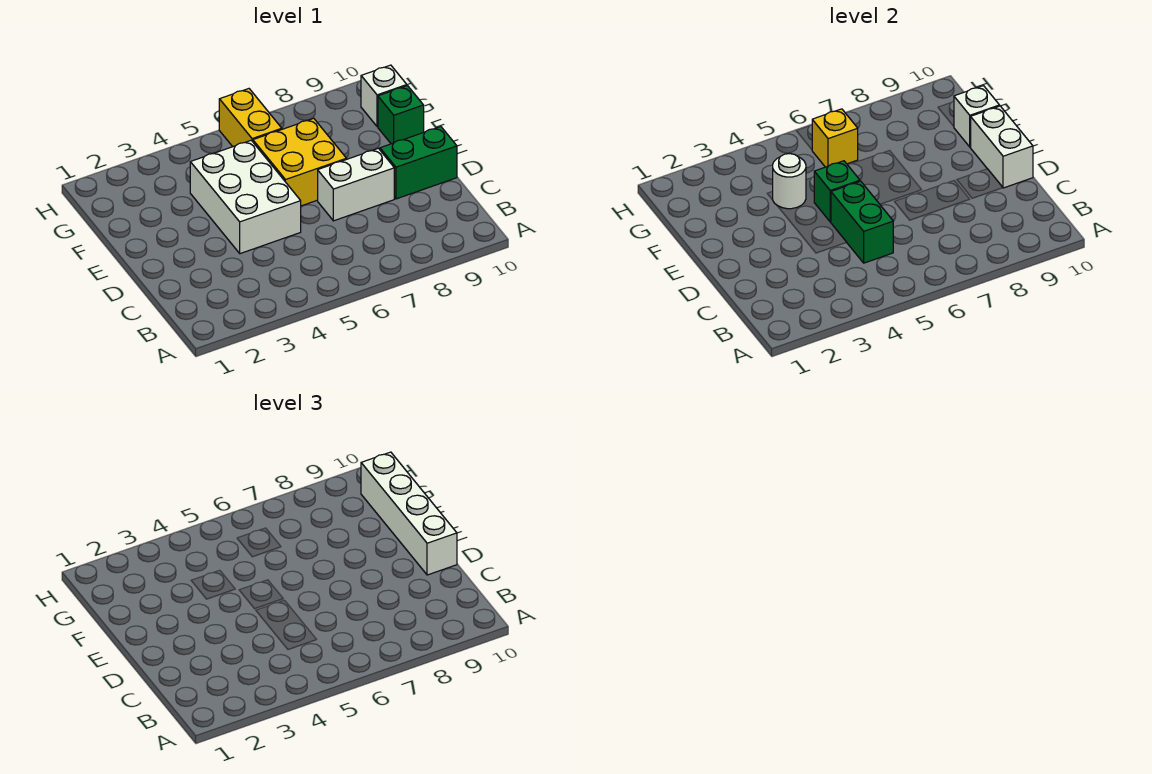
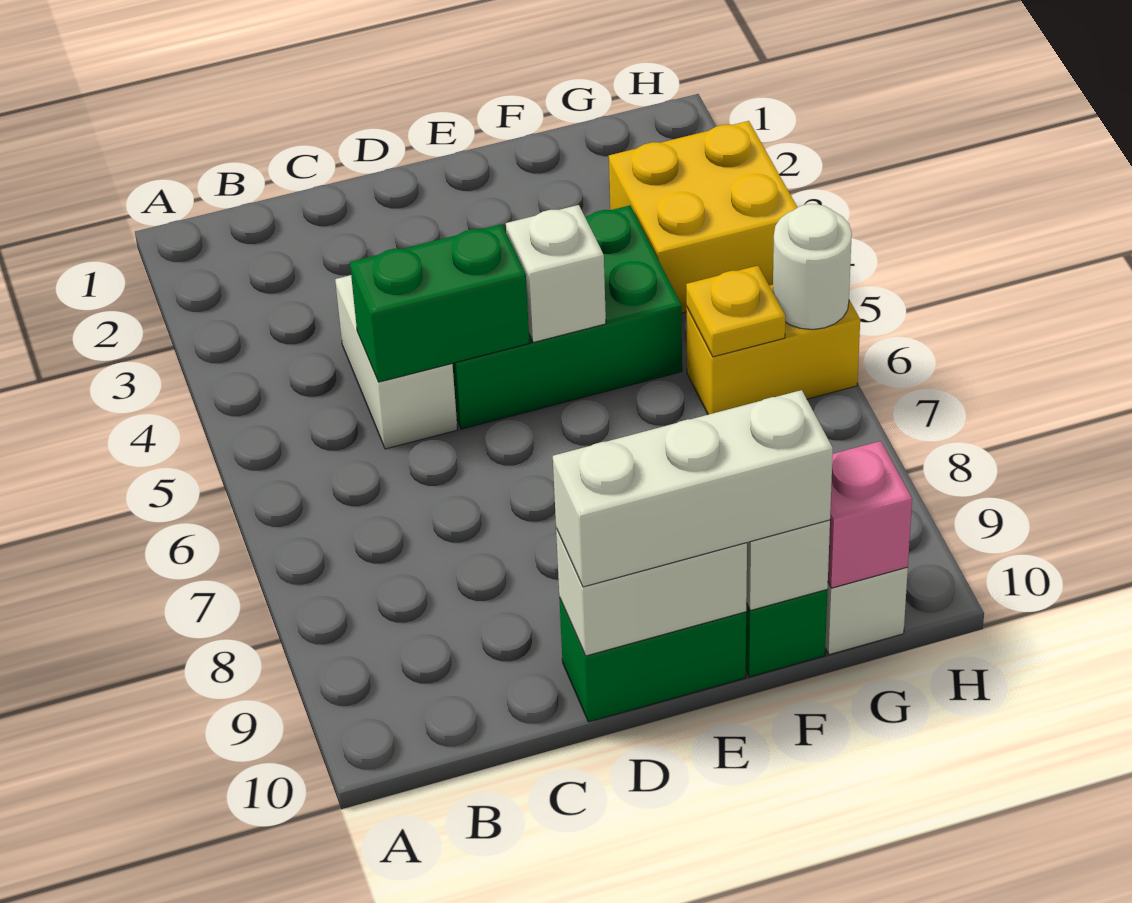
white 2x3 brick [190,140,301,254] -> green 2x3 brick [452,205,682,429]
white 1x2 brick [318,148,394,221] -> white 1x2 brick moved to [335,275,457,449]
green 1x2 brick [380,127,457,199] -> green 1x2 brick turned to [559,598,746,722]
white 1x4 brick [361,452,457,575] -> white 1x3 brick [553,390,833,587]
green 1x1 brick [814,161,860,222] -> white 1x1 brick [506,205,606,342]
yellow 2x2 brick [253,118,346,206] -> yellow 2x2 brick moved to [609,121,798,313]
white 1x1 round brick [773,154,806,209] -> white 1x1 round brick moved to [773,204,852,329]
yellow 1x1 brick [812,109,858,167] -> yellow 1x1 plate [686,266,785,357]
none -> pink 1x1 brick [828,441,912,588]

